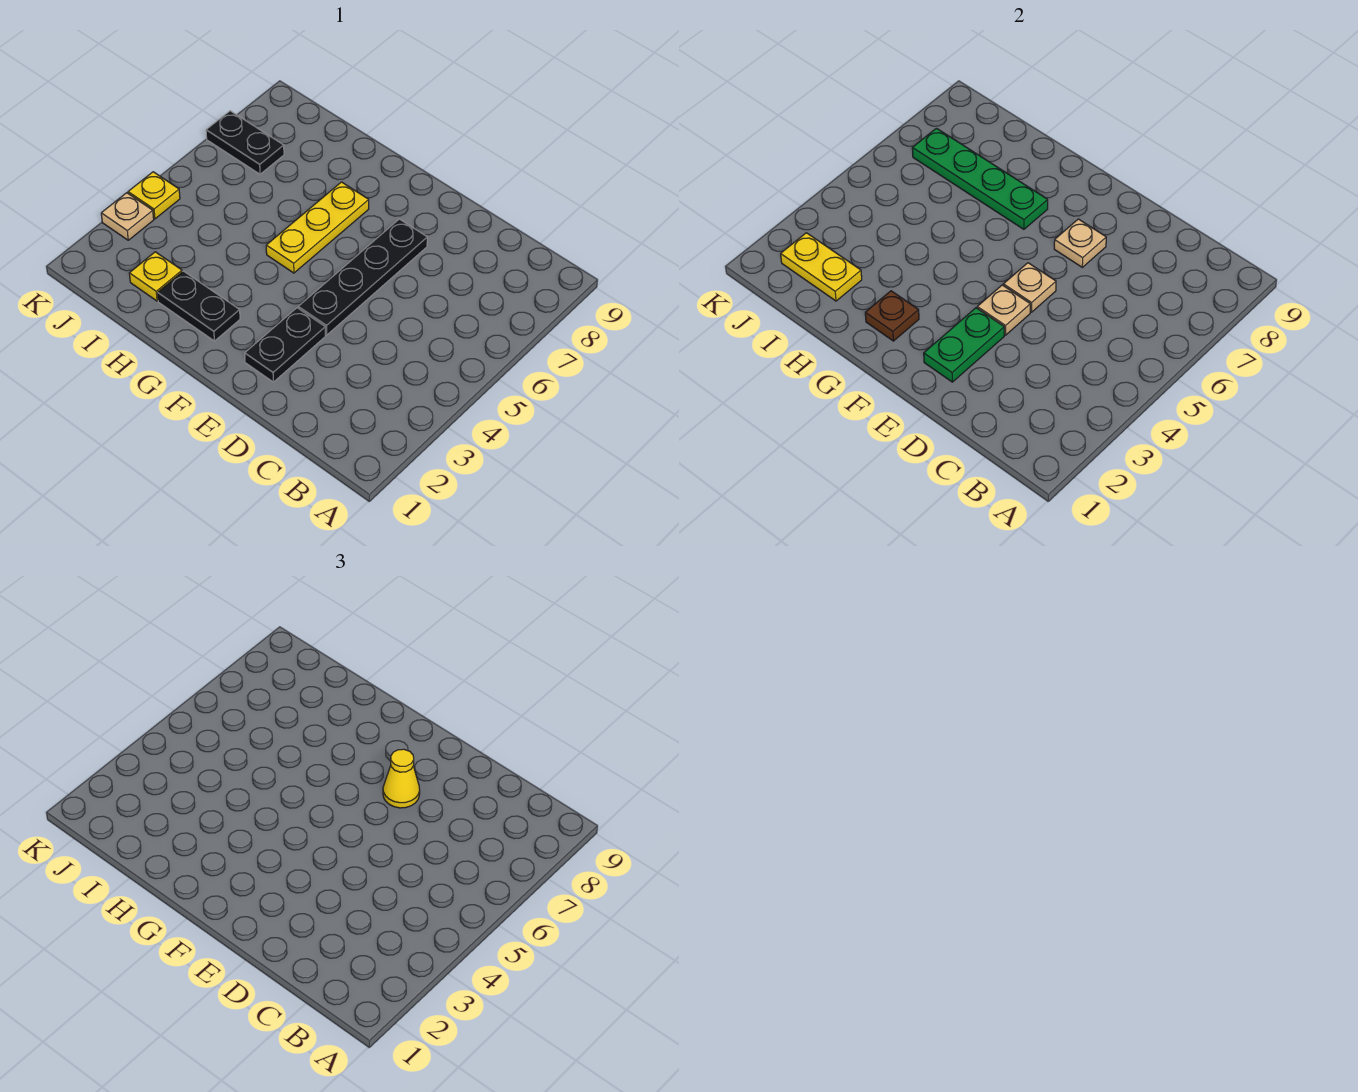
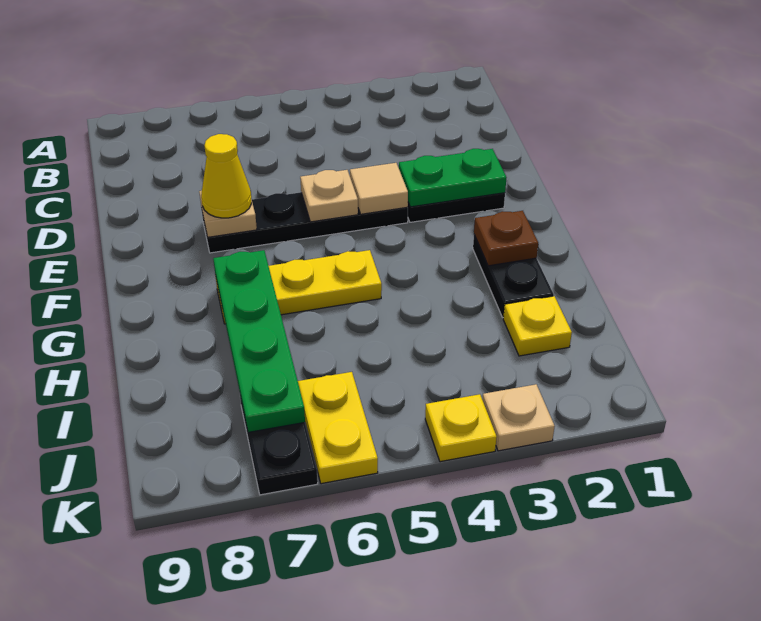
tan 1x1 plate [977,285,1030,335] -> tan 1x1 tile [350,163,408,214]
yellow 1x2 plate [781,233,862,301] -> yellow 1x2 plate moved to [298,372,378,484]

